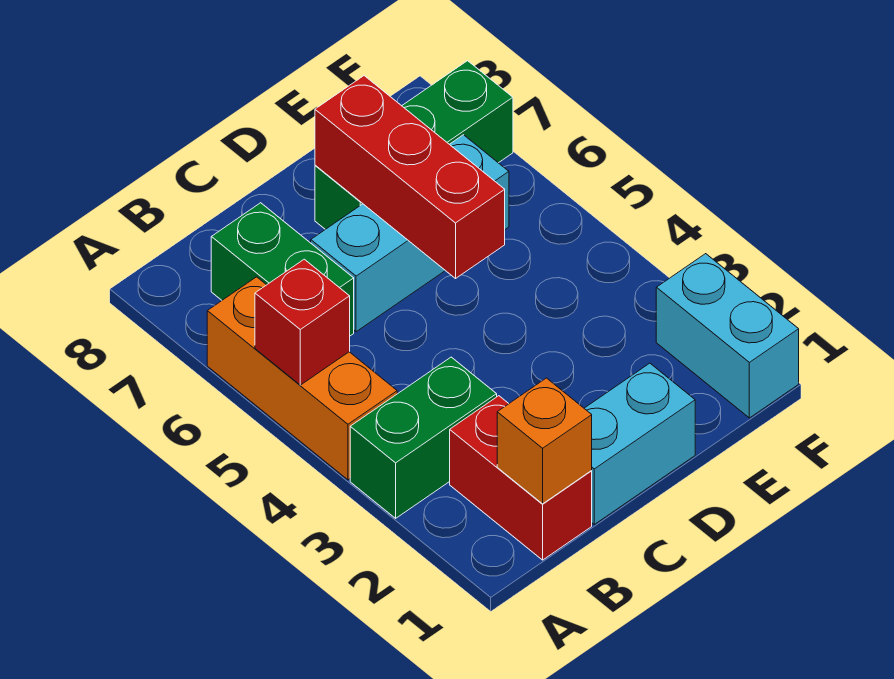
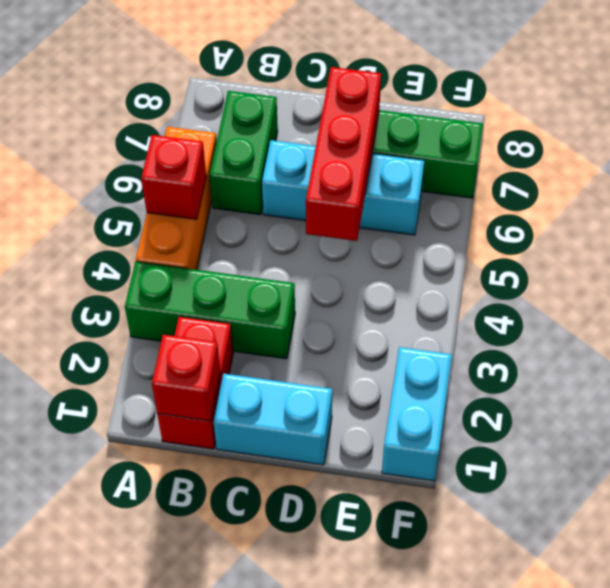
green 1x2 brick [350,357,497,518] -> green 1x3 brick [125,262,295,359]
orange 1x1 brick [497,378,592,504] -> red 1x1 brick [152,335,221,421]

